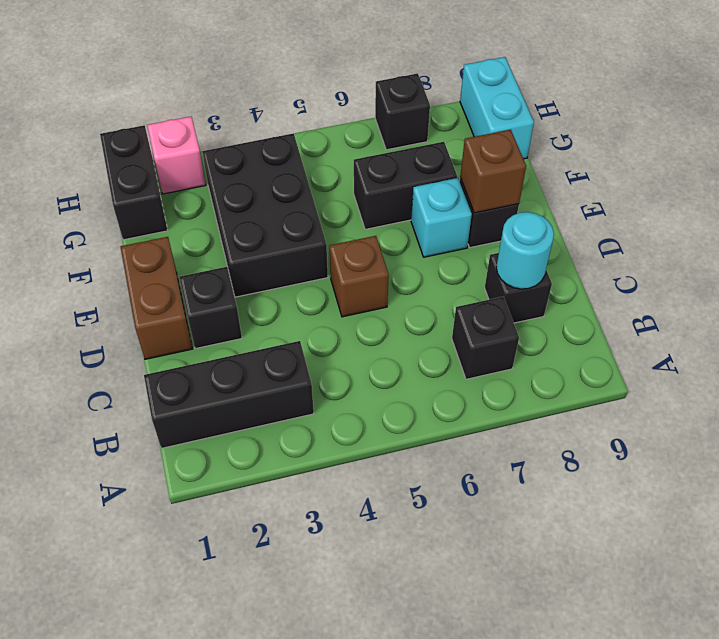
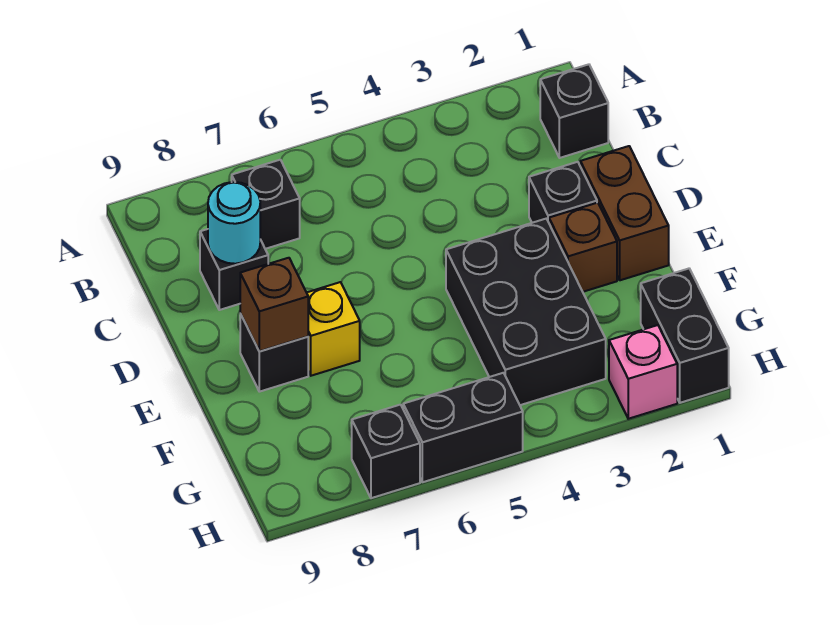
black 1x3 brick [144,341,314,448] -> black 1x1 brick [540,64,608,158]
brown 1x1 brick [330,236,389,317] -> brown 1x1 brick moved to [549,203,617,292]
cyan 1x1 brick [411,178,472,257] -> yellow 1x1 brick [307,282,360,376]
black 1x2 brick [354,142,457,229] -> black 1x2 brick moved to [403,373,523,482]
cyan 1x2 brick [460,57,534,159] -> none

